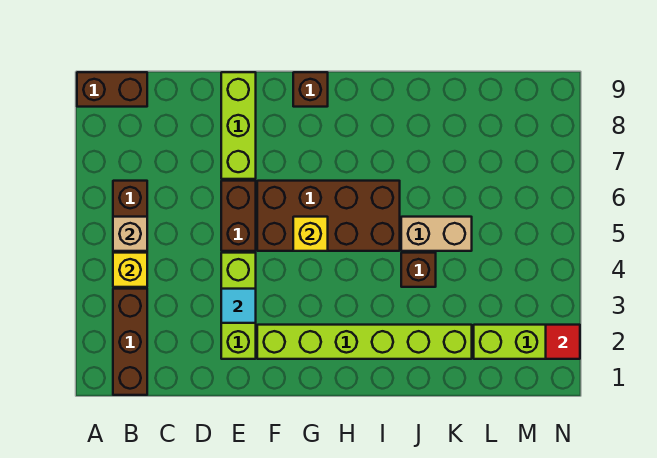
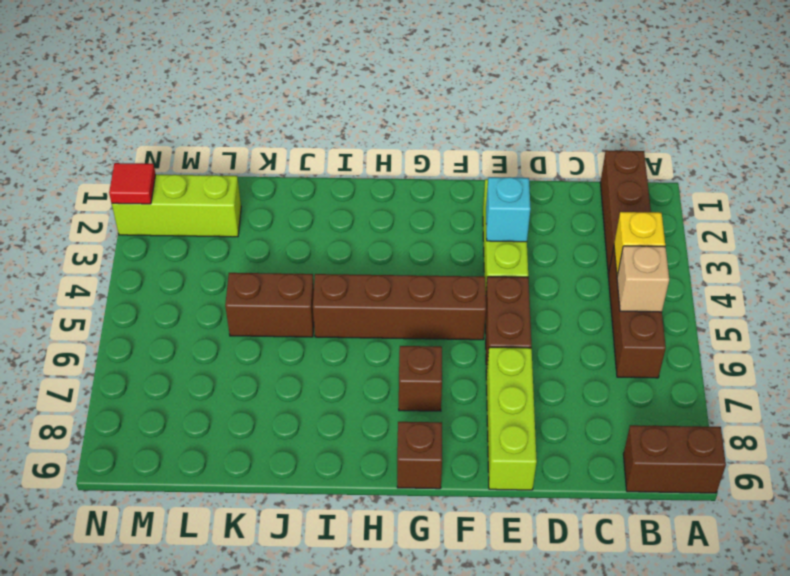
cyan 1x1 tile [221,289,256,323] -> cyan 1x1 brick [486,177,531,242]
lime 1x6 brick [257,325,472,359] -> none
brown 2x4 brick [257,181,400,251] -> brown 1x4 brick [313,274,486,340]
yellow 1x1 brick [293,217,328,251] -> none
brown 1x1 brick [401,253,436,287] -> brown 1x1 brick moved to [399,346,442,411]
tan 1x2 brick [401,217,472,251] -> brown 1x2 brick [225,273,314,337]

